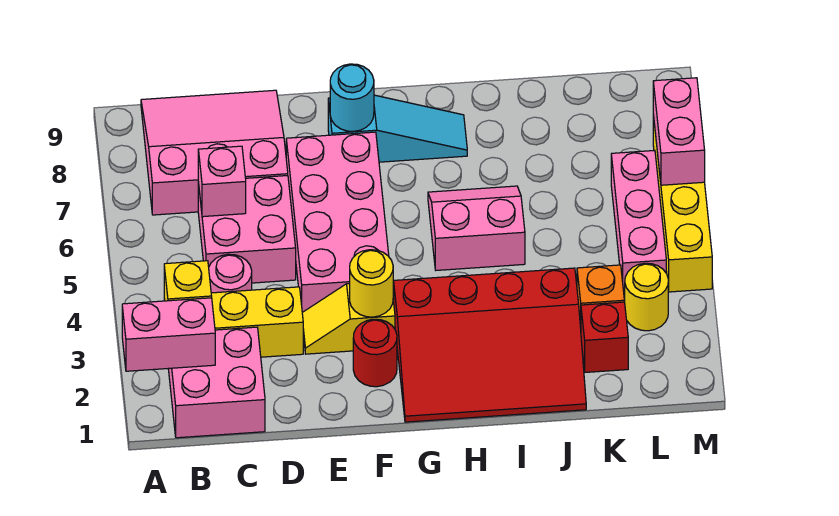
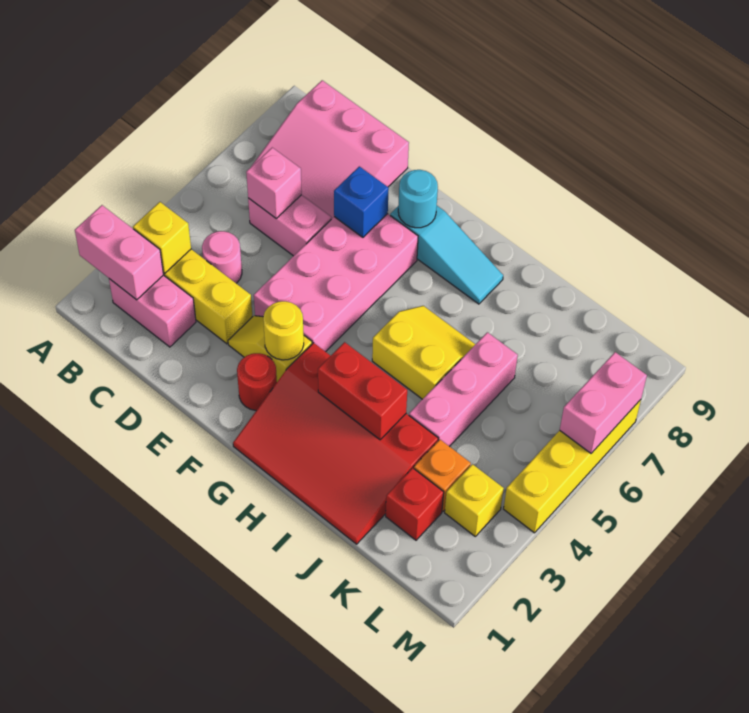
pink 2x2 brick [168,327,265,438] -> pink 1x2 brick [109,275,196,347]
pink 3x3 slope [141,90,288,215] -> pink 3x3 slope turned to [251,80,409,219]
pink 2x2 brick [198,176,296,283] -> pink 1x2 brick [248,195,331,256]
none -> blue 1x1 brick [334,166,389,237]
none -> red 1x2 brick [318,342,407,440]
pink 2x2 slope [428,186,525,270] -> yellow 2x2 slope [372,306,475,399]
yellow 1x1 round brick [625,263,668,331] -> yellow 1x1 brick [445,464,504,536]
pink 1x3 brick [611,150,666,295] -> pink 1x3 brick moved to [409,332,518,446]

